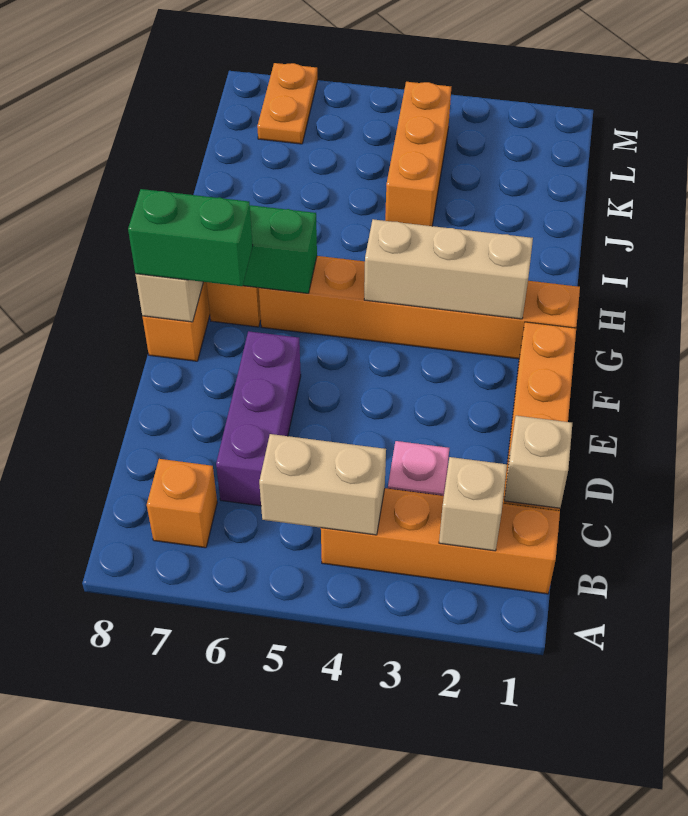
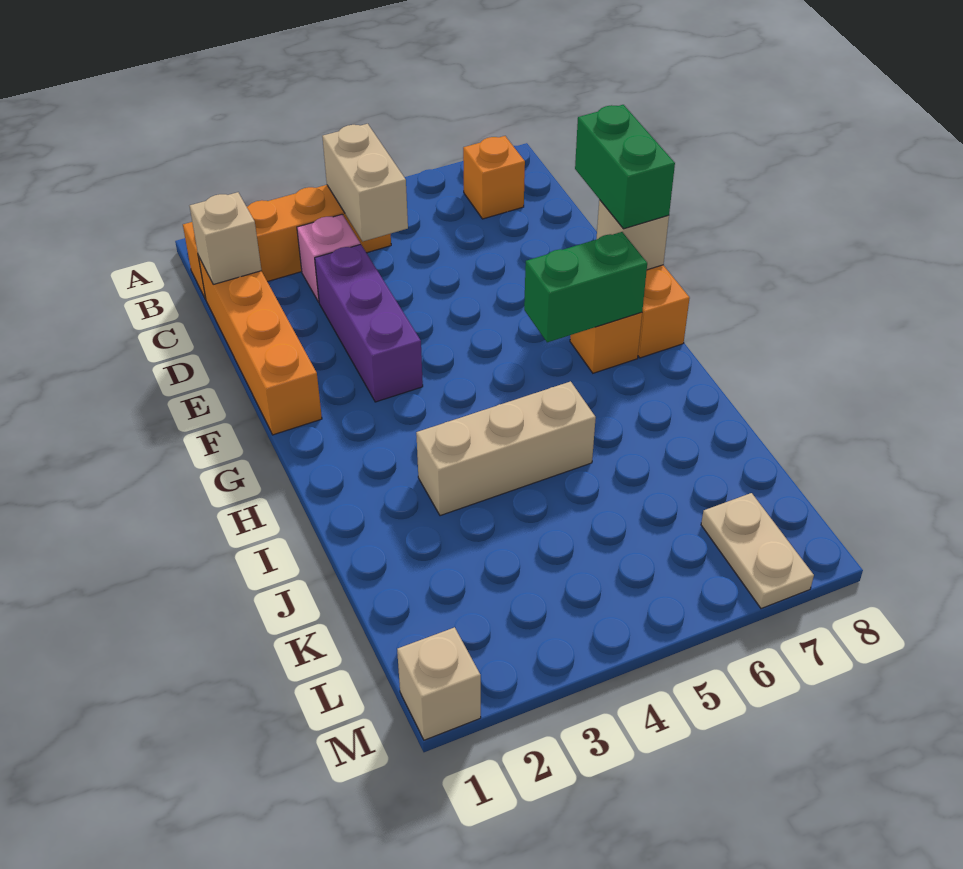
tan 1x1 brick [439,457,507,551] -> tan 1x1 brick moved to [397,627,481,740]
tan 1x2 brick [259,434,386,535] -> tan 1x2 brick turned to [322,124,408,241]
purple 1x3 brick [216,331,301,506] -> purple 1x3 brick moved to [315,244,423,402]
green 1x2 brick [128,189,253,286] -> green 1x2 brick turned to [575,105,675,229]
orange 1x6 brick [259,256,580,359] -> none
tan 1x3 brick [364,219,533,319] -> tan 1x3 brick moved to [416,381,596,516]
orange 1x3 brick [385,82,451,226] -> none
orange 1x2 plate [257,63,317,144] -> tan 1x2 plate [701,493,814,609]

